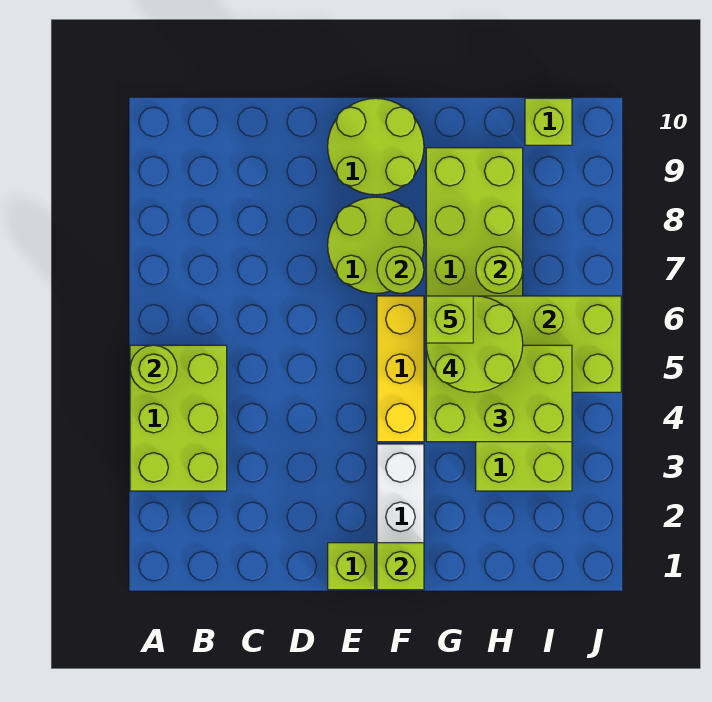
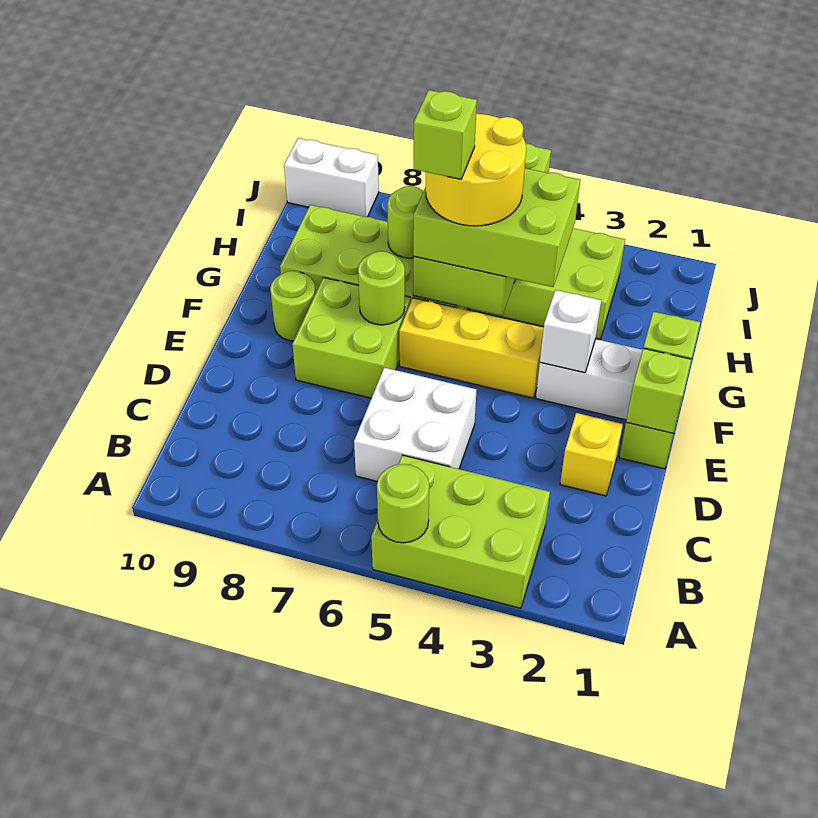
none -> white 2x2 brick [354,368,477,481]
none -> yellow 1x1 brick [560,413,623,496]
lime 2x2 round brick [328,197,424,293] -> lime 2x2 brick [292,277,410,398]
lime 2x2 round brick [328,98,424,195] -> lime 1x1 round brick [270,271,315,341]
none -> white 1x1 brick [540,290,601,373]
lime 2x3 brick [426,345,572,442] -> lime 2x3 brick turned to [413,168,580,287]
lime 2x2 round brick [426,296,523,392] -> yellow 2x2 round brick [426,114,526,226]
lime 1x1 brick [525,98,572,145] -> lime 1x1 brick moved to [626,348,691,433]
none -> white 1x2 brick [284,138,379,217]

